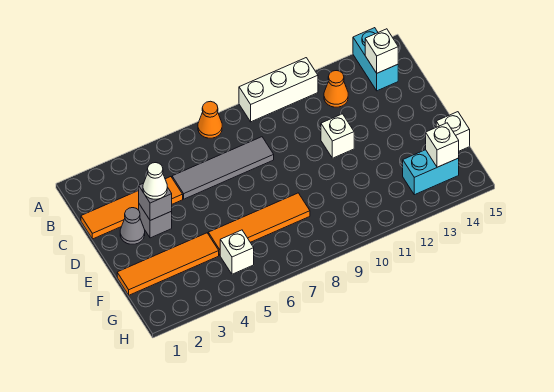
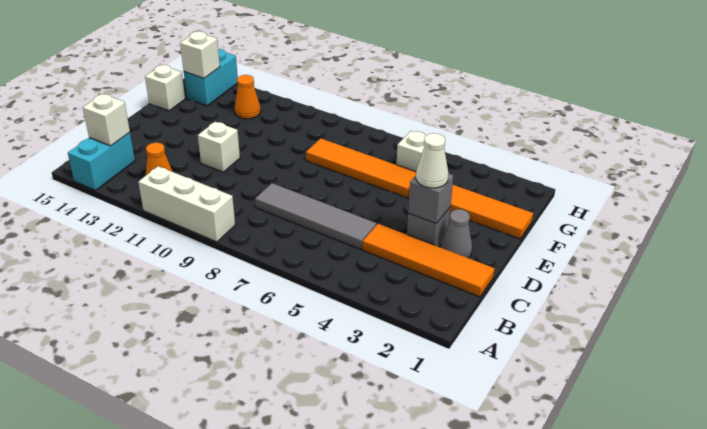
orange 1x1 cone [198,101,222,138] -> orange 1x1 cone moved to [235,75,261,119]
cyan 1x2 brick [403,150,459,195] -> cyan 1x2 brick turned to [184,49,238,106]

